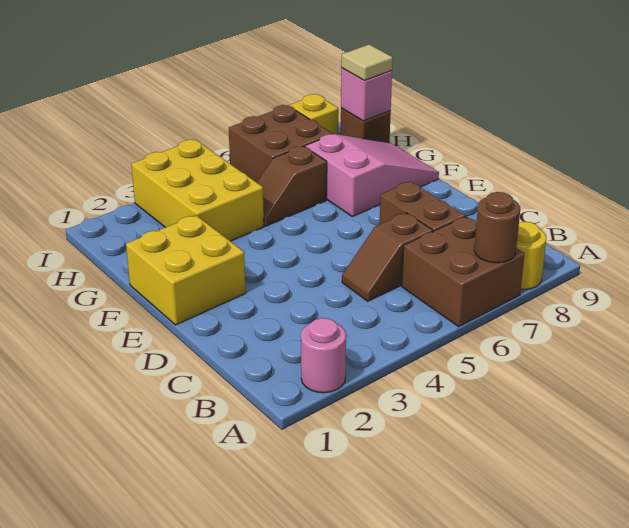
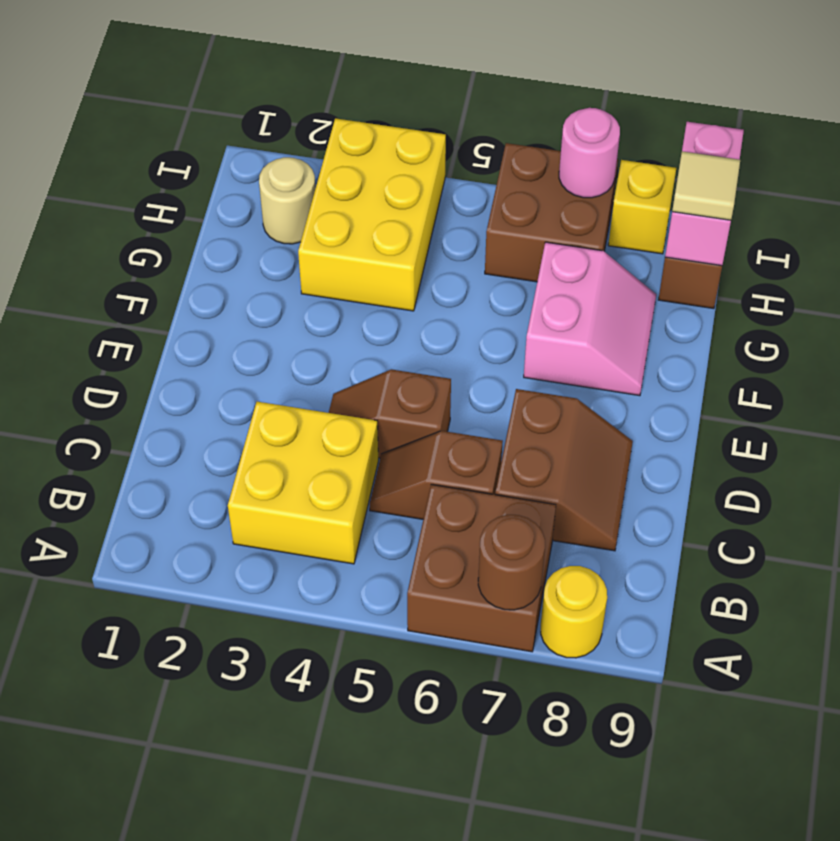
pink 1x1 round brick [301,318,346,393] -> pink 1x1 round brick moved to [559,108,620,198]
yellow 2x2 brick [126,215,246,325] -> yellow 2x2 brick moved to [228,402,379,564]
pink 2x3 slope [305,134,439,217] -> pink 2x2 slope [524,242,656,396]
brown 1x2 slope [257,146,327,226] -> brown 1x2 slope moved to [329,369,451,458]
none -> tan 1x1 round brick [259,157,316,244]
pink 1x1 brick [341,68,392,121] -> pink 1x2 brick [665,122,744,266]

